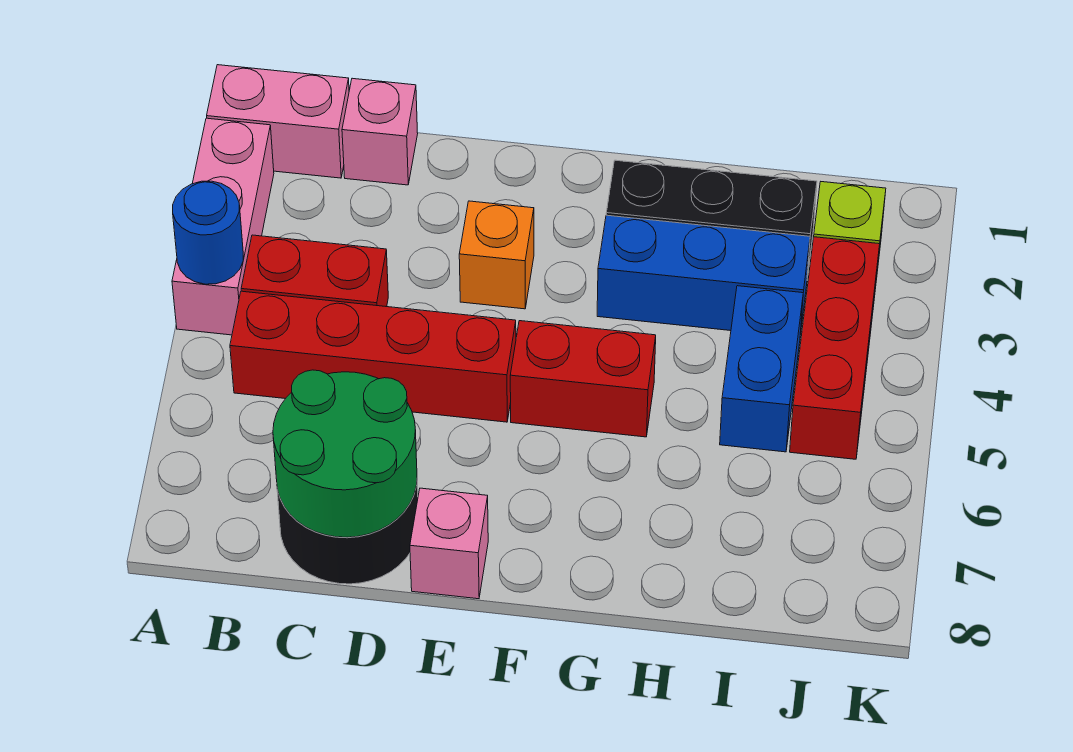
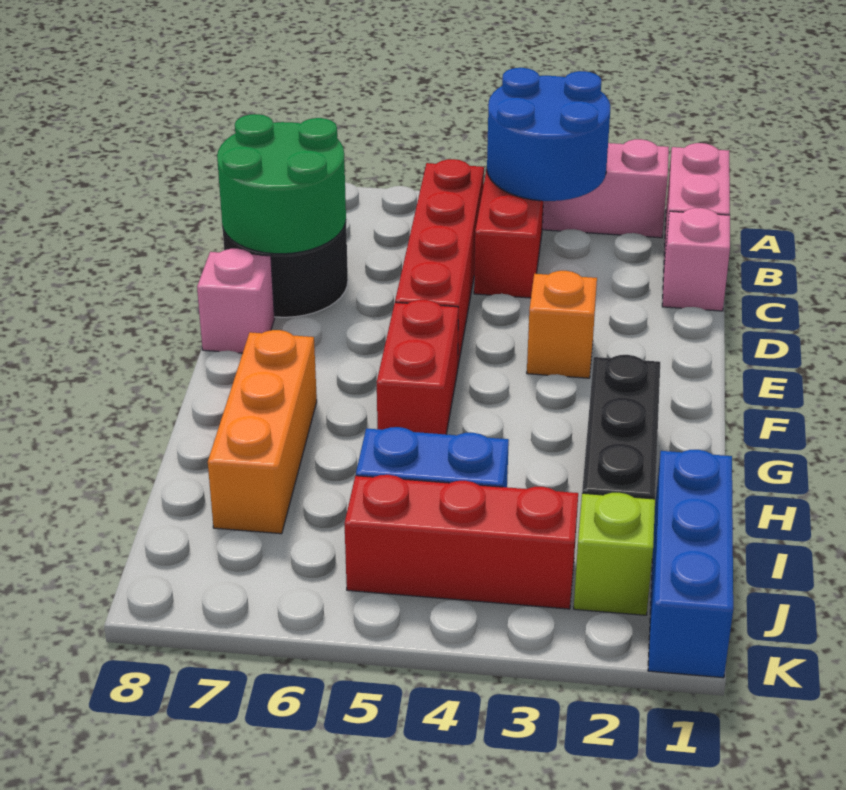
blue 1x1 round brick [173,181,243,284] -> blue 2x2 round brick [487,68,610,201]
blue 1x3 brick [597,215,810,335] -> blue 1x3 brick moved to [648,450,733,678]
none -> orange 1x3 brick [208,330,317,534]

